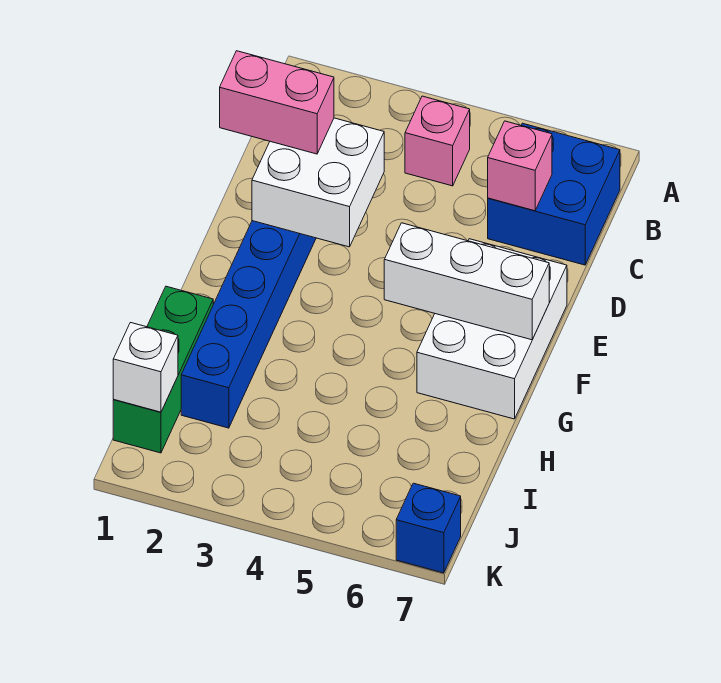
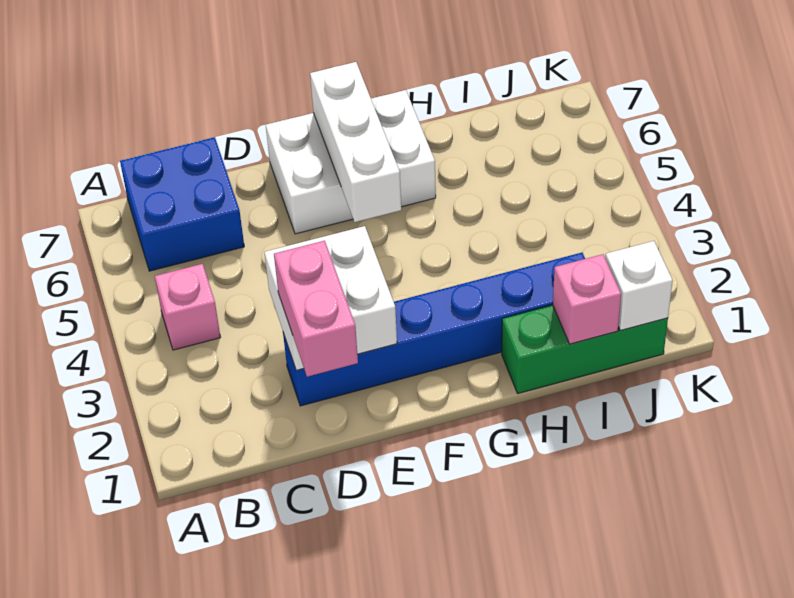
pink 1x1 brick [488,121,552,211] -> pink 1x1 brick moved to [553,254,621,344]
blue 1x1 brick [396,483,461,573] -> none

